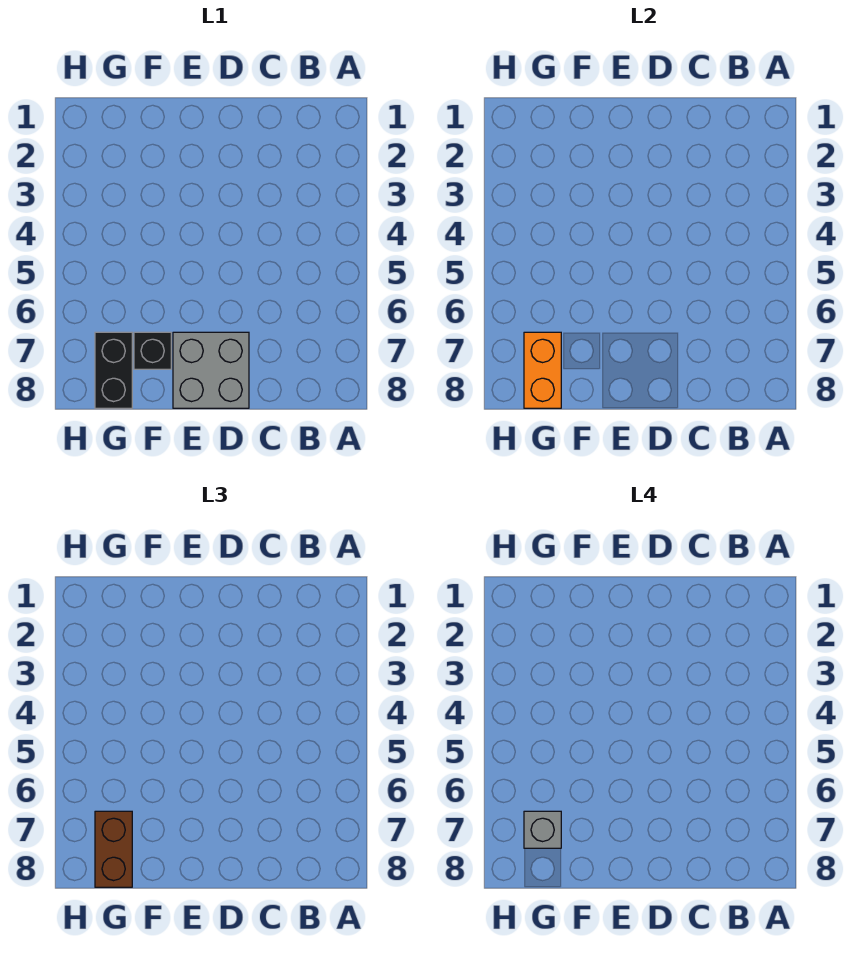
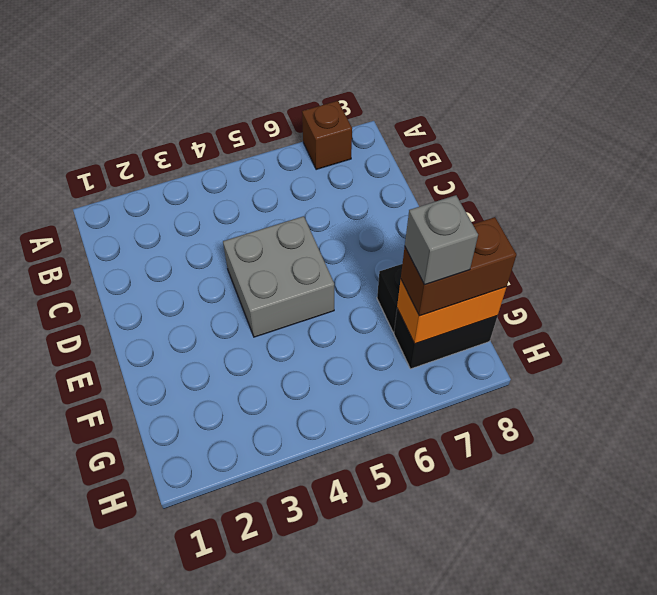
none -> brown 1x1 brick [302,101,352,170]
grey 2x2 brick [173,332,249,408] -> grey 2x2 brick moved to [223,216,334,337]

